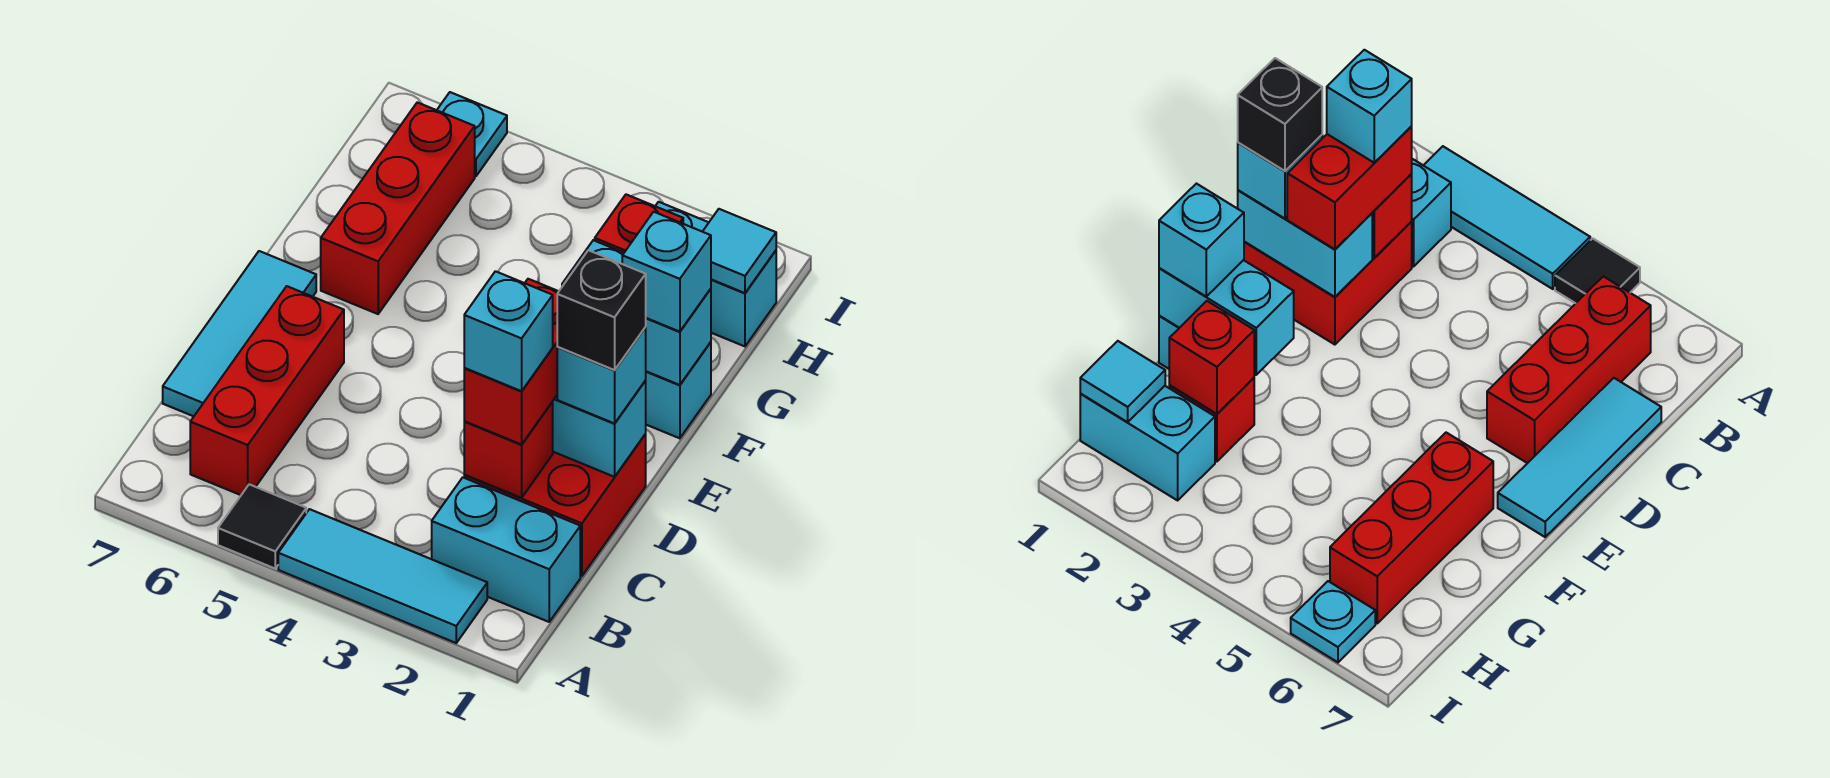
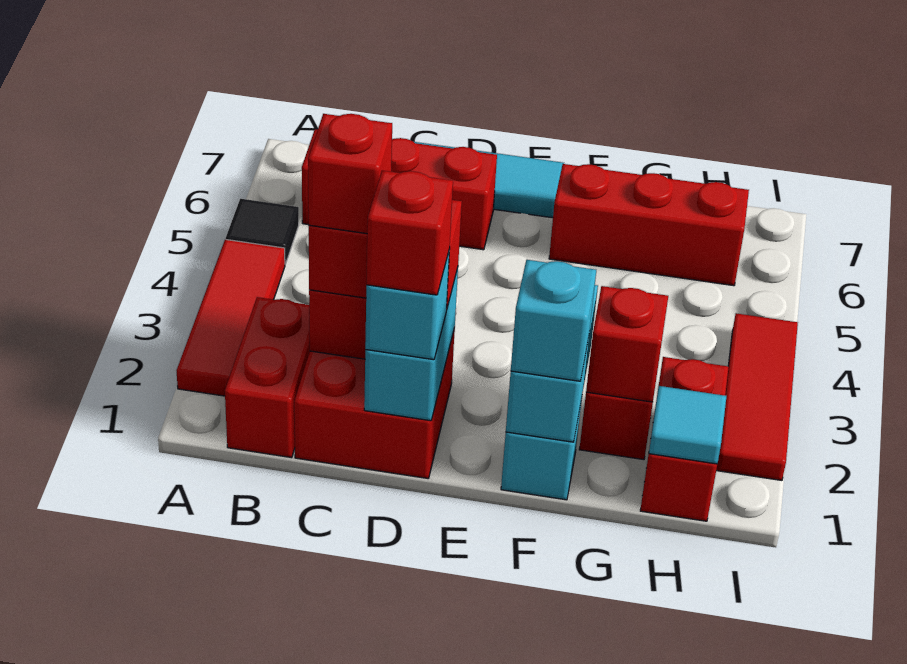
cyan 1x3 tile [278,509,487,643] -> red 1x3 tile [177,239,285,396]
cyan 1x2 brick [432,478,580,622] -> red 1x2 brick [225,297,310,458]
cyan 1x1 brick [464,271,553,391] -> red 1x1 brick [308,114,392,234]
black 1x1 brick [557,250,646,370] -> red 1x1 brick [366,171,453,295]
cyan 1x2 brick [656,202,776,346] -> red 1x2 brick [640,357,729,521]
none -> red 1x3 tile [716,313,798,480]
cyan 1x1 plate [437,92,507,176] -> none

